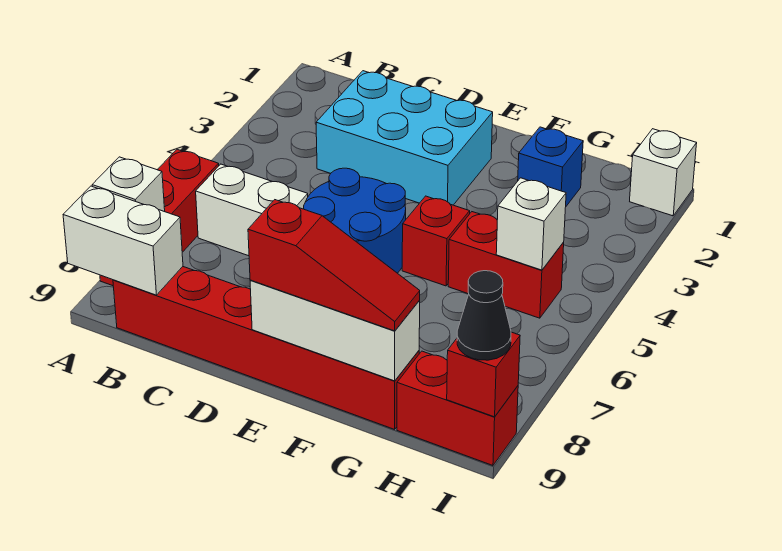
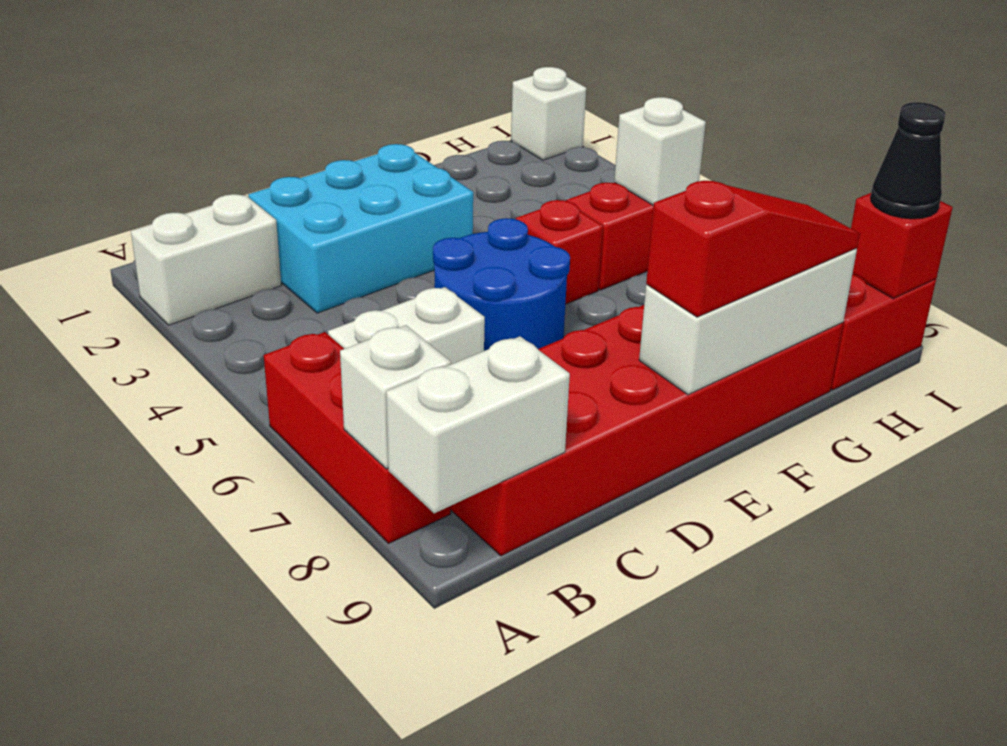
none -> white 1x2 brick [131,194,281,325]
red 1x6 brick [113,267,419,429] -> red 2x6 brick [451,305,843,556]
blue 1x1 brick [518,127,583,206] -> none

